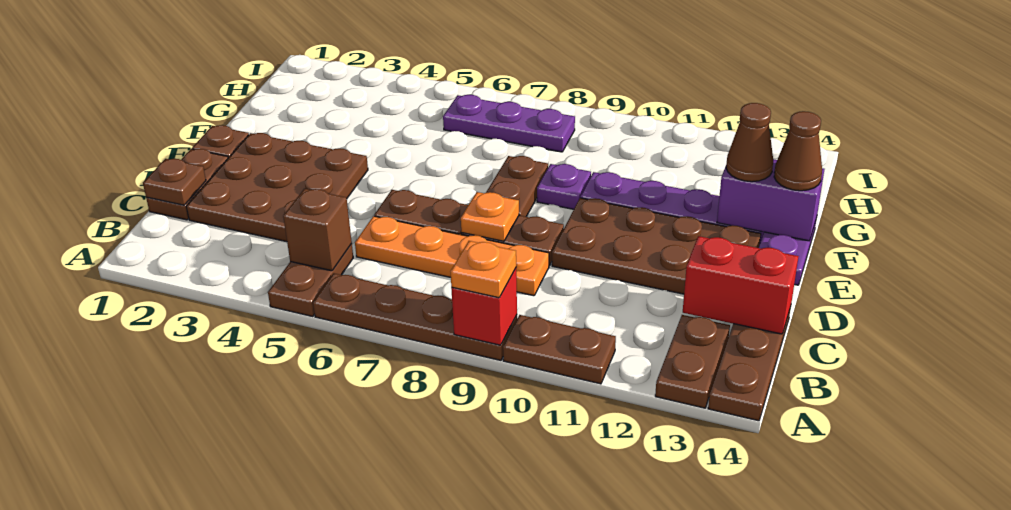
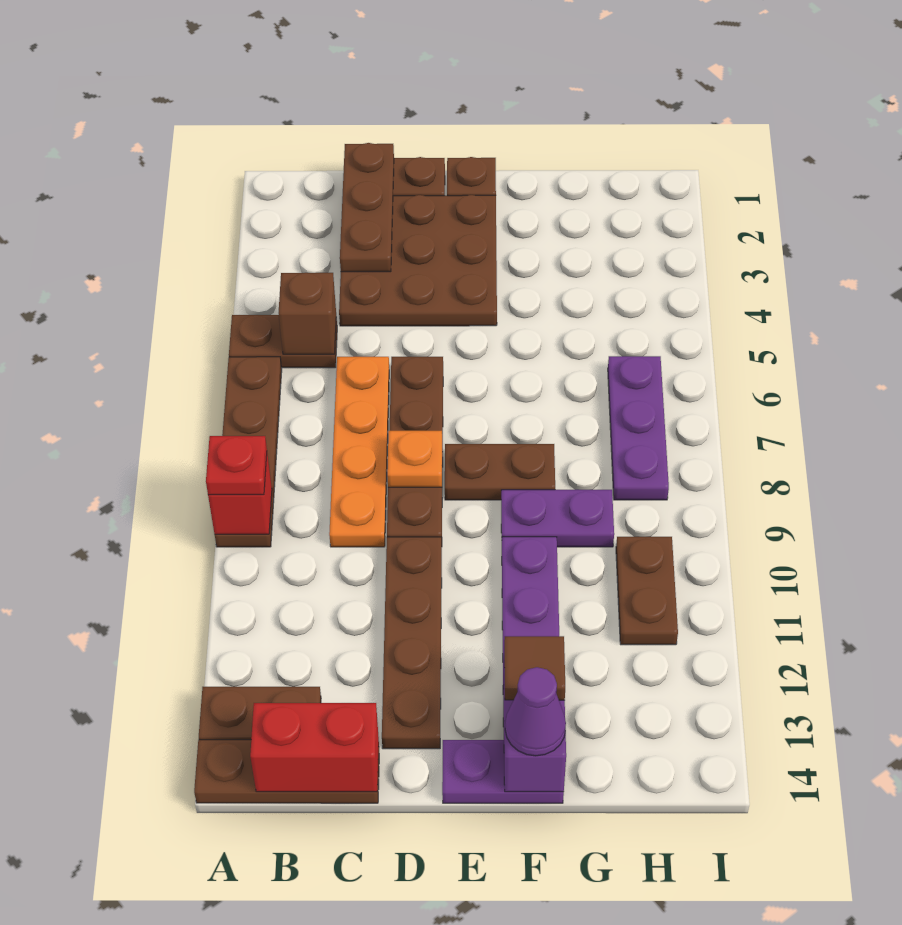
orange 1x1 plate [451,241,516,298] -> red 1x1 plate [206,436,267,495]
brown 1x2 plate [503,315,616,384] -> brown 1x2 plate moved to [616,537,678,645]
brown 1x1 plate [143,159,206,205] -> brown 1x3 plate [340,143,394,272]
red 1x2 brick [683,236,799,334] -> red 1x2 brick turned to [250,703,379,792]
brown 2x4 plate [552,198,761,294] -> brown 1x4 plate [382,537,442,749]
purple 1x1 plate [537,164,591,209] -> purple 1x2 plate [501,490,614,547]
brown 1x1 cone [726,103,773,182] -> brown 1x1 tile [504,636,565,700]
brown 1x1 cone [774,111,822,191] -> purple 1x1 cone [505,667,566,756]

